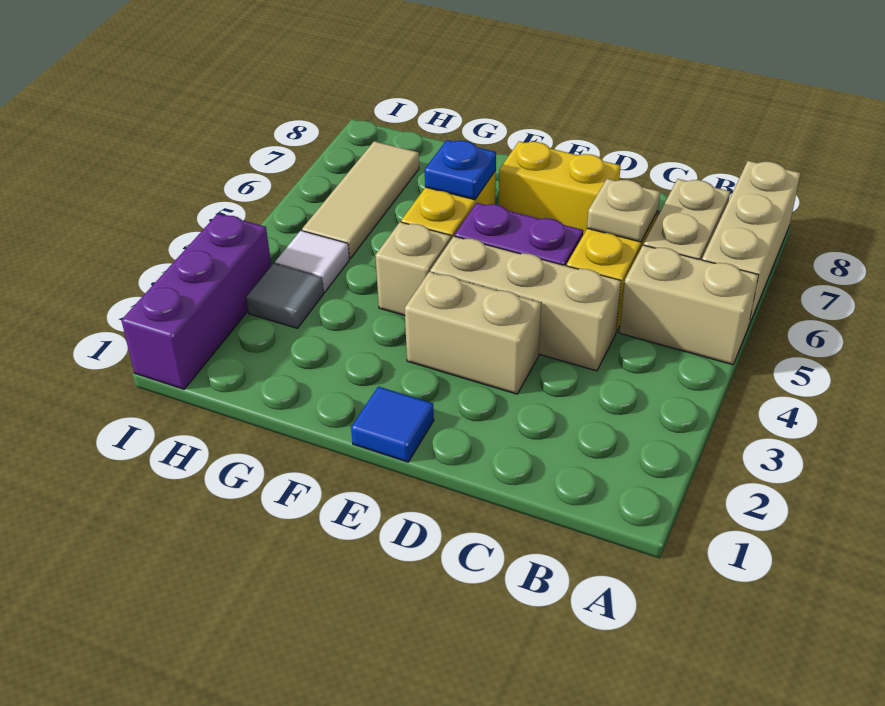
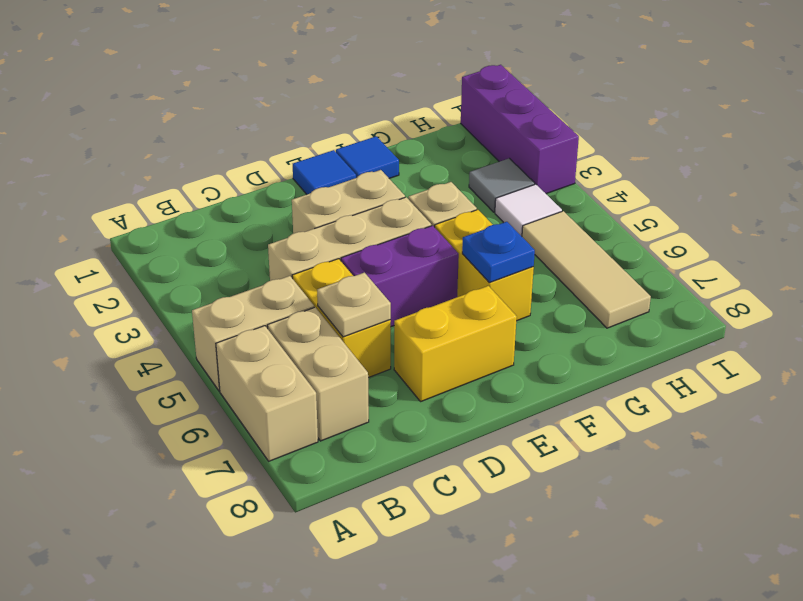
tan 1x3 brick [702,161,800,325] -> tan 1x2 brick [216,326,318,461]
none -> blue 1x1 tile [336,136,399,178]

